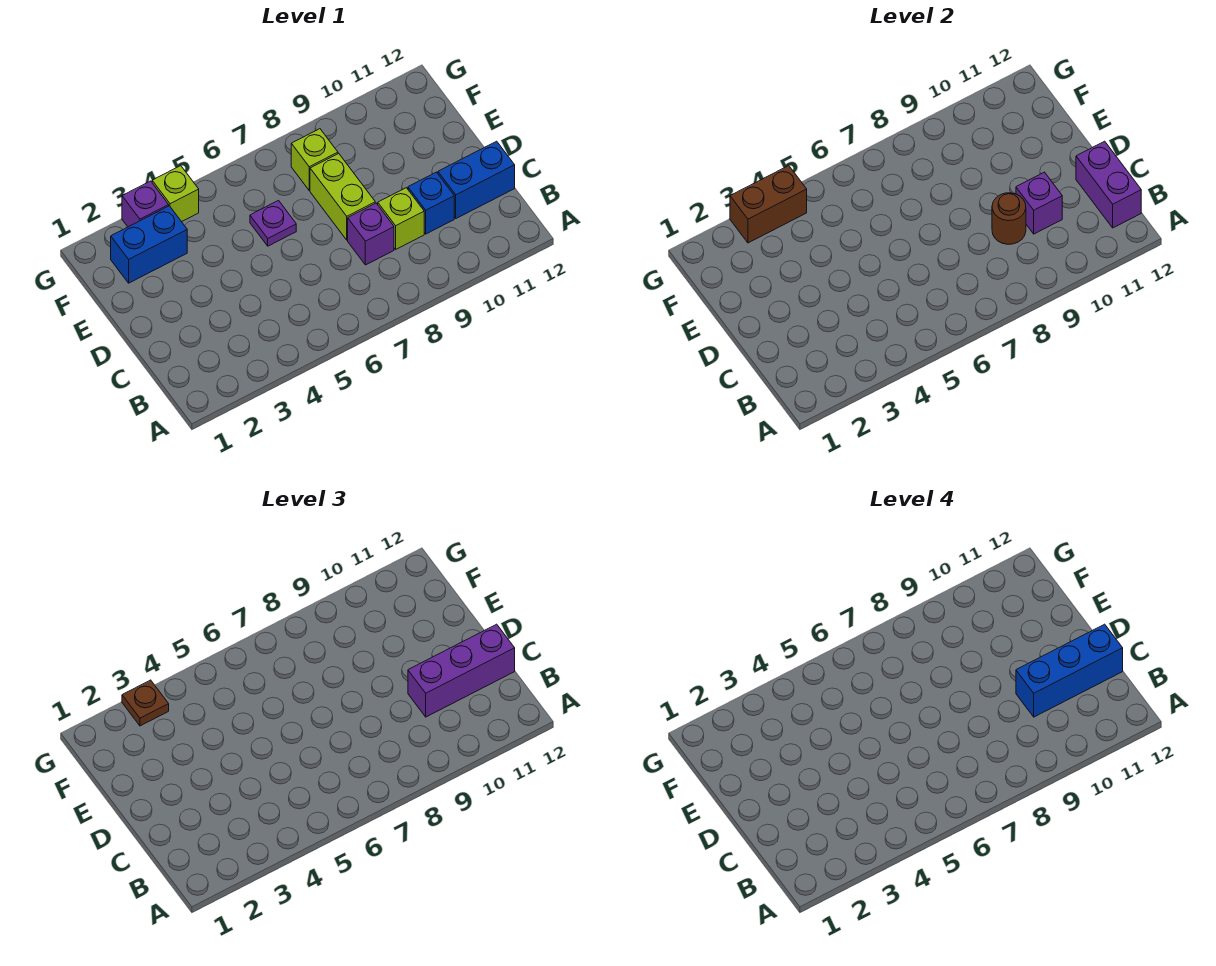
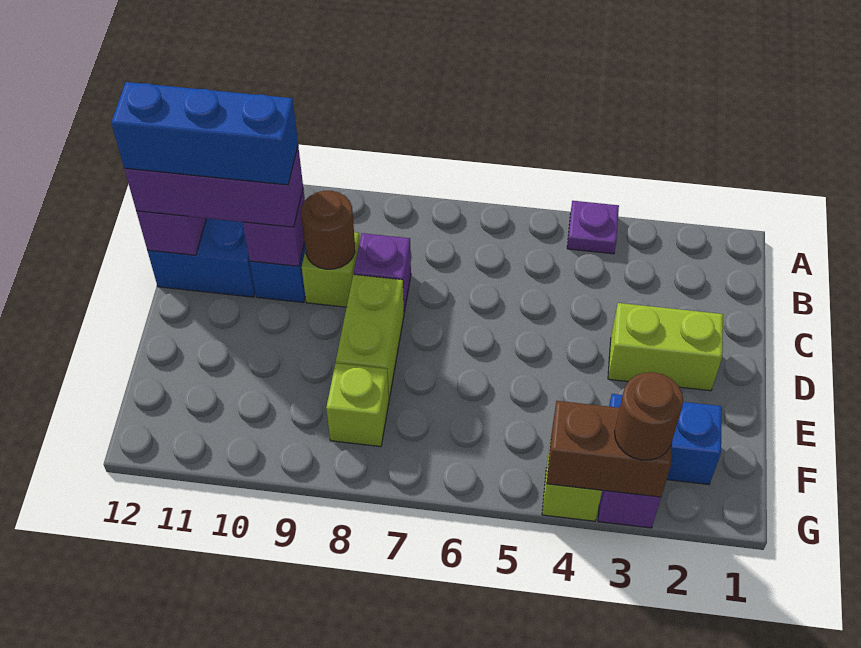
none -> lime 1x2 brick [608,303,723,391]
purple 1x1 plate [250,201,296,246] -> purple 1x1 plate moved to [567,201,619,254]
brown 1x1 plate [122,680,169,726] -> brown 1x1 round brick [615,372,683,460]

